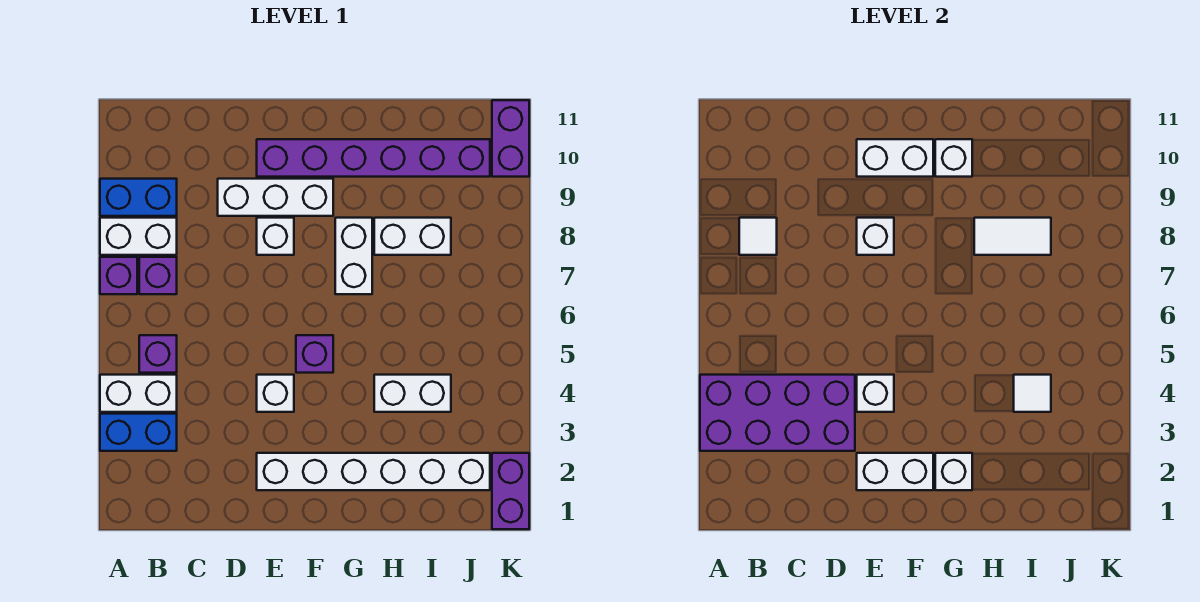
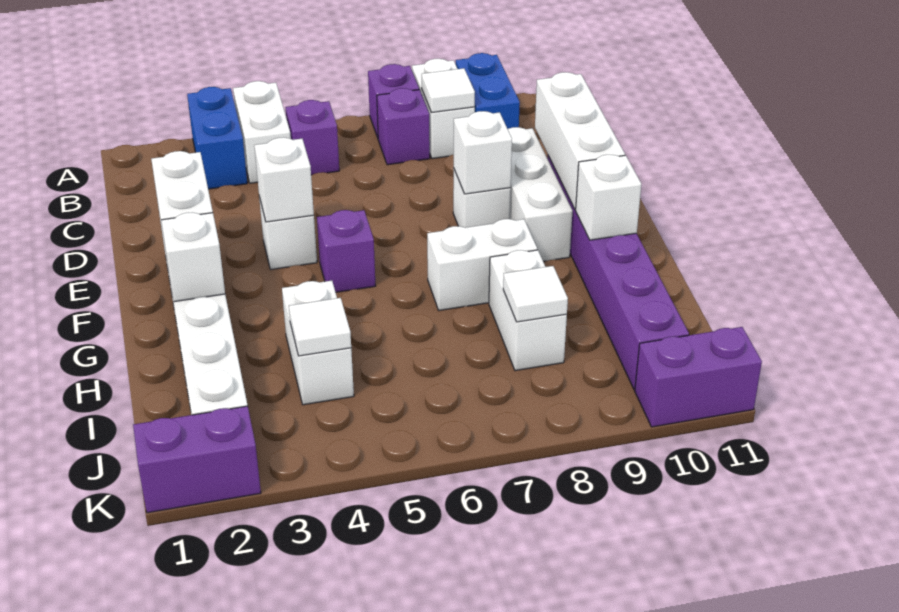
purple 2x4 brick [700,375,855,451] -> none
white 1x2 brick [857,139,933,177] -> white 1x3 brick [535,72,625,210]
white 1x2 tile [974,218,1051,255] -> white 1x1 tile [503,266,568,322]

